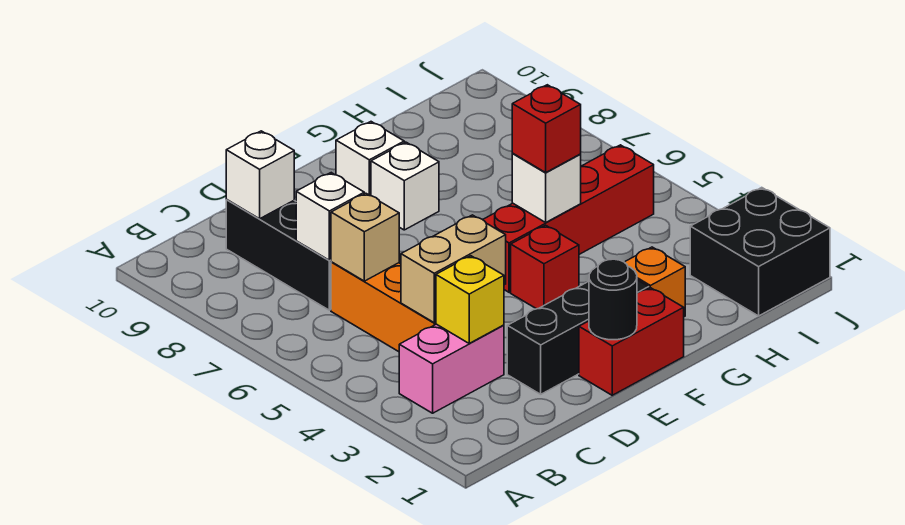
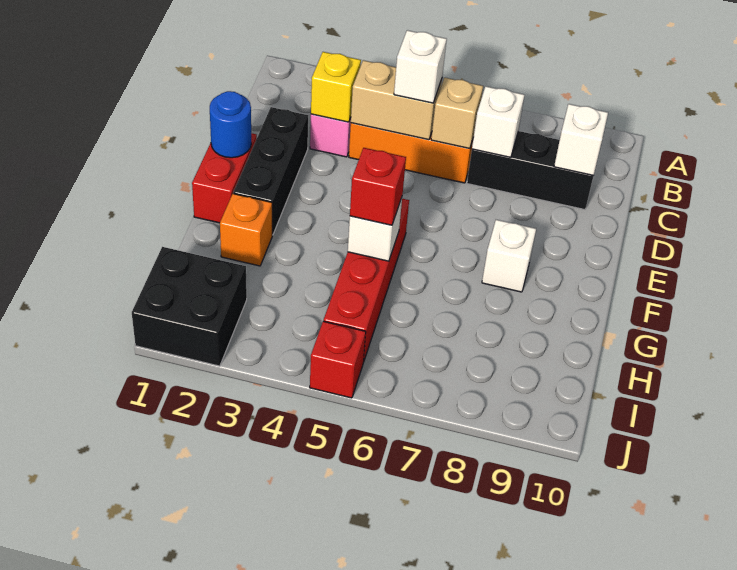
tan 1x2 brick [401,215,506,323] -> tan 1x2 brick turned to [351,60,442,140]
black 1x1 round brick [589,259,637,340] -> blue 1x1 round brick [210,91,251,158]
red 1x1 brick [511,225,579,309] -> red 1x1 brick moved to [310,321,366,398]
white 1x1 brick [336,122,404,196] -> white 1x1 brick moved to [394,30,447,103]

